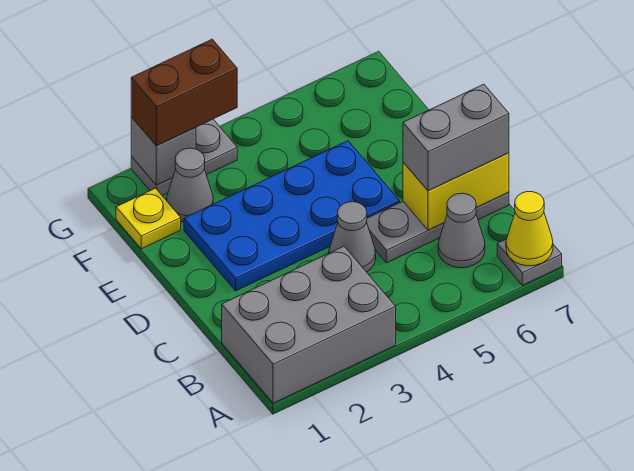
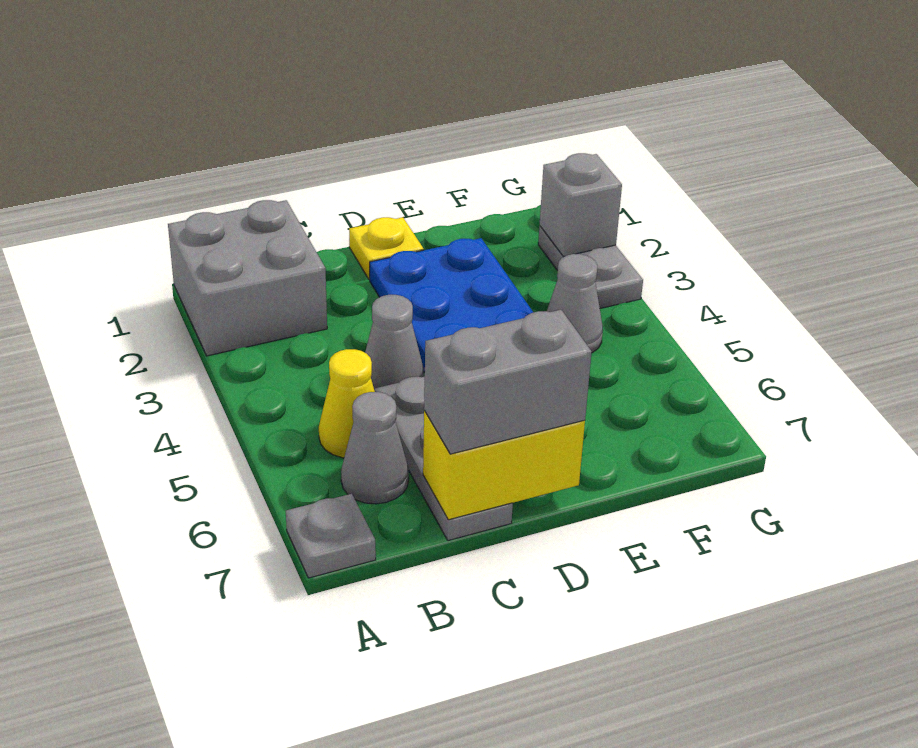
grey 2x3 brick [222,246,396,403] -> grey 2x2 brick [168,200,327,356]
yellow 1x1 cone [506,192,553,266] -> yellow 1x1 cone moved to [319,349,375,458]
yellow 1x2 brick [403,153,509,230] -> yellow 1x2 brick turned to [423,411,585,520]
grey 1x2 brick [403,84,509,191] -> grey 1x2 brick turned to [424,310,592,454]
yellow 1x1 plate [116,188,181,249] -> yellow 1x1 plate moved to [349,217,424,279]
grey 1x1 cone [167,148,213,222] -> grey 1x1 cone moved to [547,254,603,353]
brown 1x2 brick [131,39,237,146] -> none

